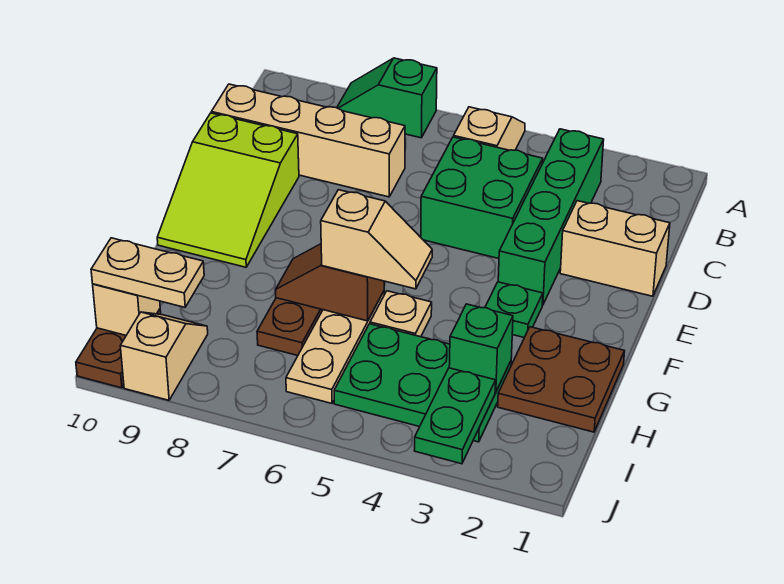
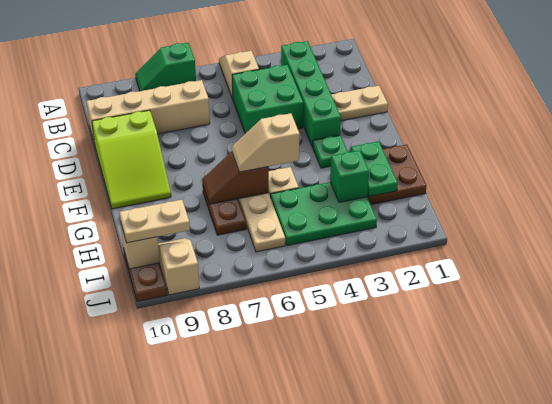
tan 1x2 brick [560,201,670,296] -> tan 1x2 plate [331,86,388,121]
tan 1x2 slope [321,190,432,289] -> tan 1x2 slope turned to [232,113,300,172]
green 1x2 plate [414,368,496,464] -> green 1x2 plate moved to [351,141,398,196]

